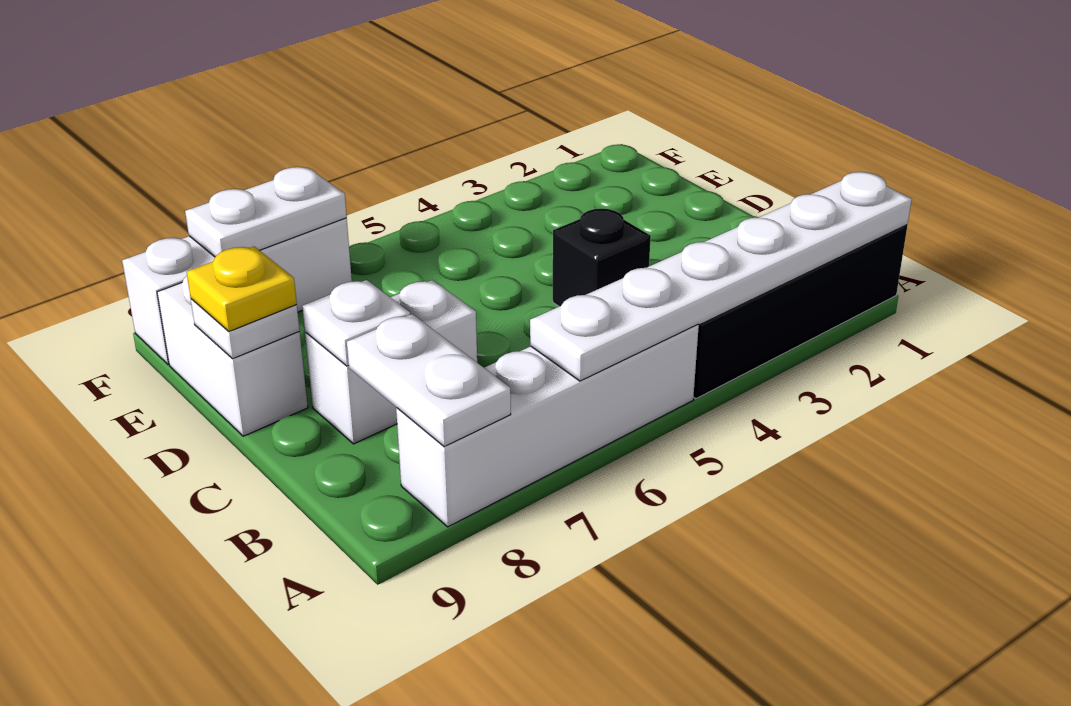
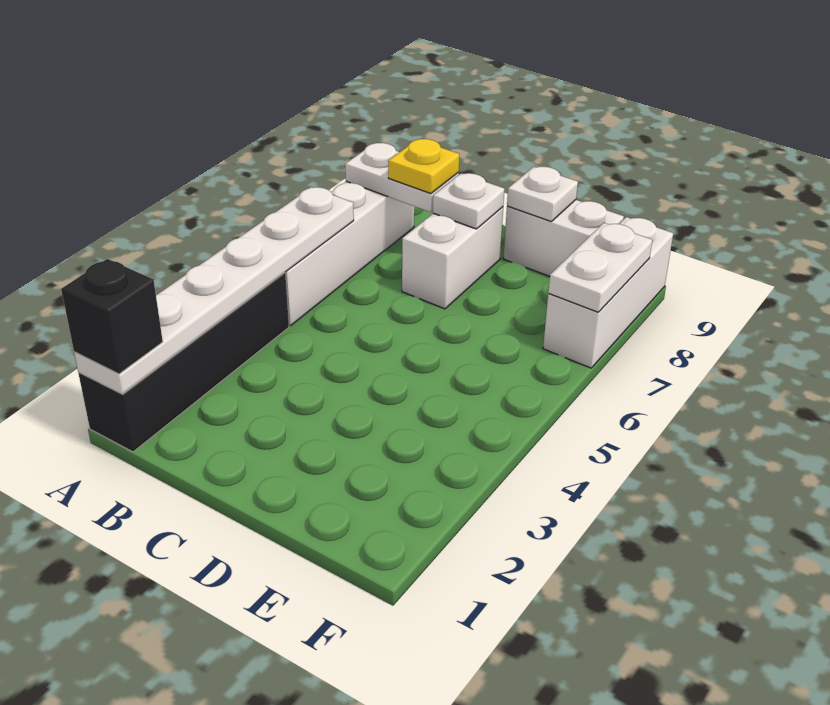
black 1x1 brick [553,209,651,306] -> black 1x1 brick moved to [61,259,163,374]
yellow 1x1 plate [187,247,297,332] -> yellow 1x1 plate moved to [388,139,460,194]

